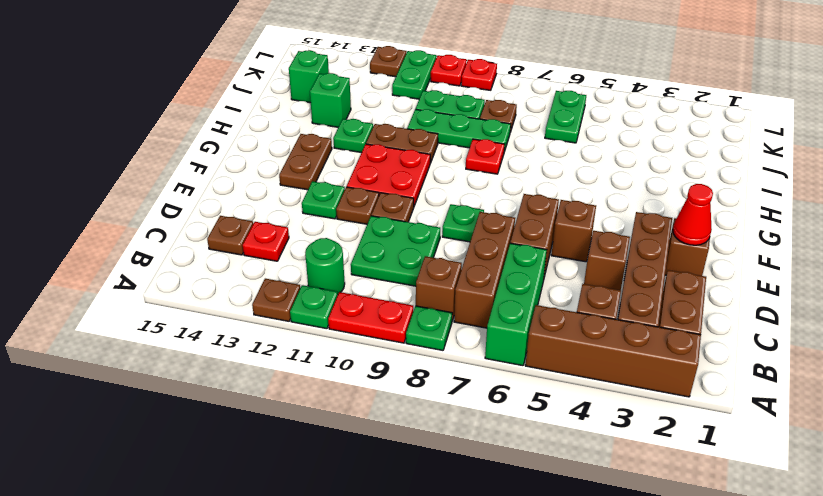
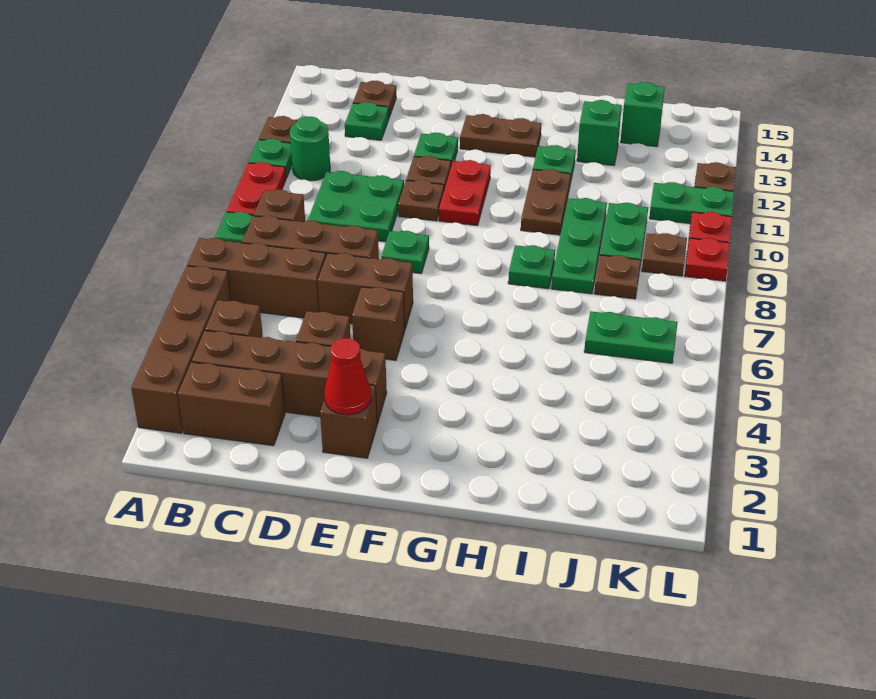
green 1x3 brick [485,243,547,366] -> brown 1x3 brick [187,238,326,318]
red 1x1 plate [243,222,289,261] -> green 1x1 plate [345,102,389,140]
red 2x2 plate [347,144,430,206] -> red 1x2 plate [439,160,491,226]
red 1x1 plate [466,139,505,174] -> green 1x1 plate [508,245,555,289]
none -> brown 1x1 plate [642,233,687,276]

